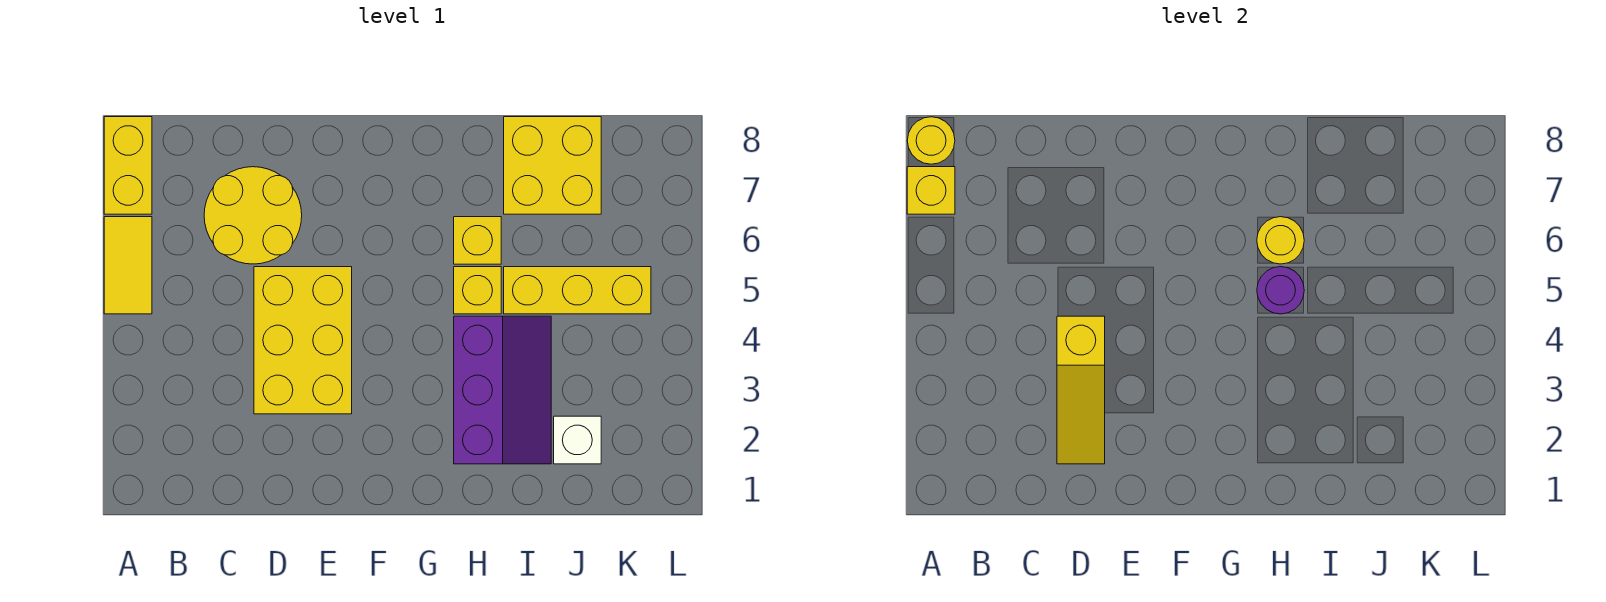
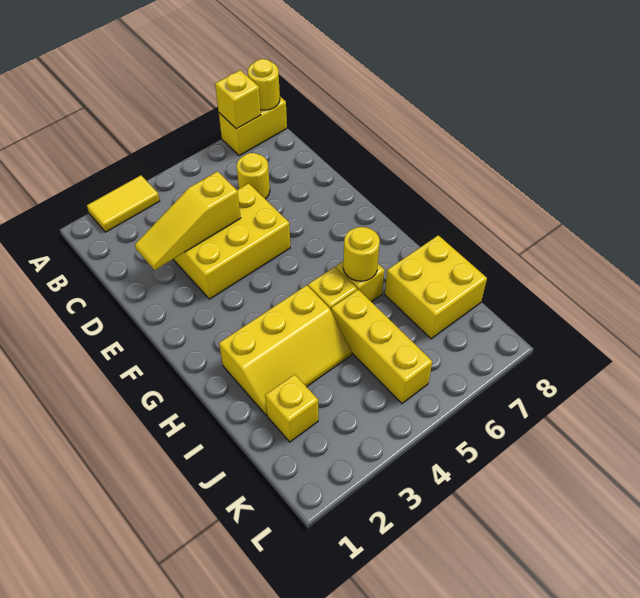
yellow 1x2 tile [104,217,152,314] -> yellow 1x2 tile moved to [87,175,160,232]
yellow 2x2 round brick [204,167,302,264] -> yellow 1x1 round brick [237,153,270,199]
purple 2x3 slope [454,316,551,464] -> yellow 2x3 slope [219,285,352,415]
purple 1x1 round brick [1257,267,1304,314] -> none
white 1x1 brick [554,416,601,464] -> yellow 1x1 brick [265,374,318,442]

